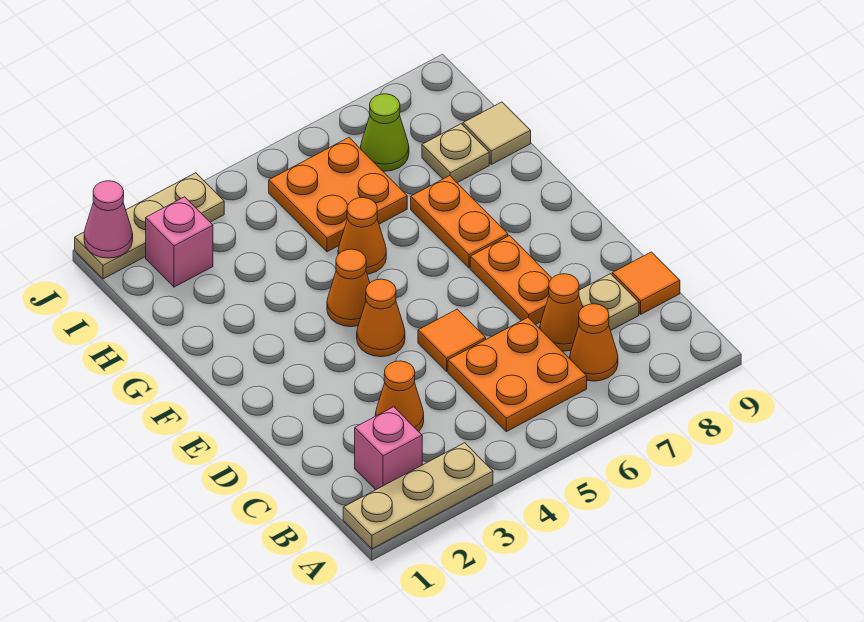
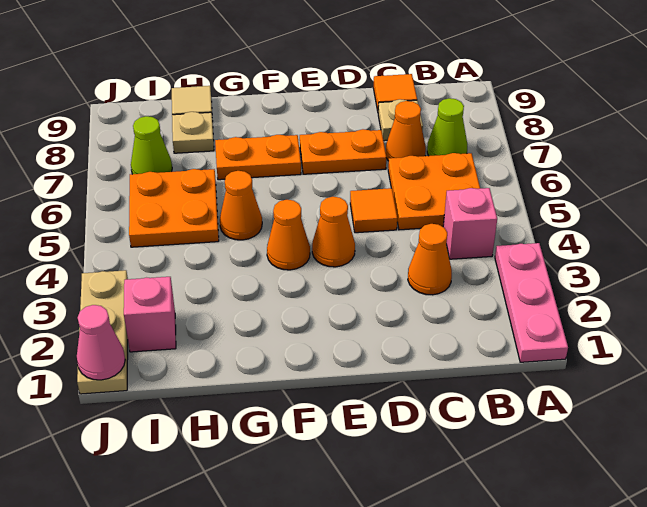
tan 1x3 plate [343,443,493,549] -> pink 1x3 plate [495,243,568,362]
pink 1x1 brick [355,407,422,490] -> pink 1x1 brick moved to [443,188,497,259]
orange 1x1 cone [570,304,618,381] -> lime 1x1 cone [427,98,467,156]

